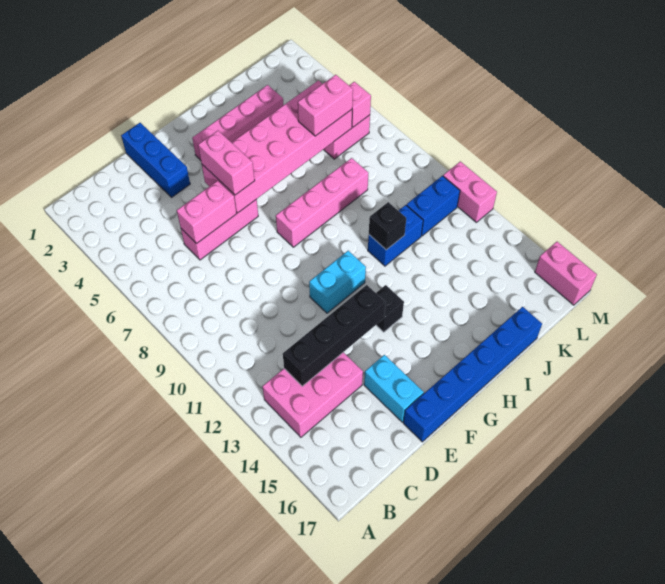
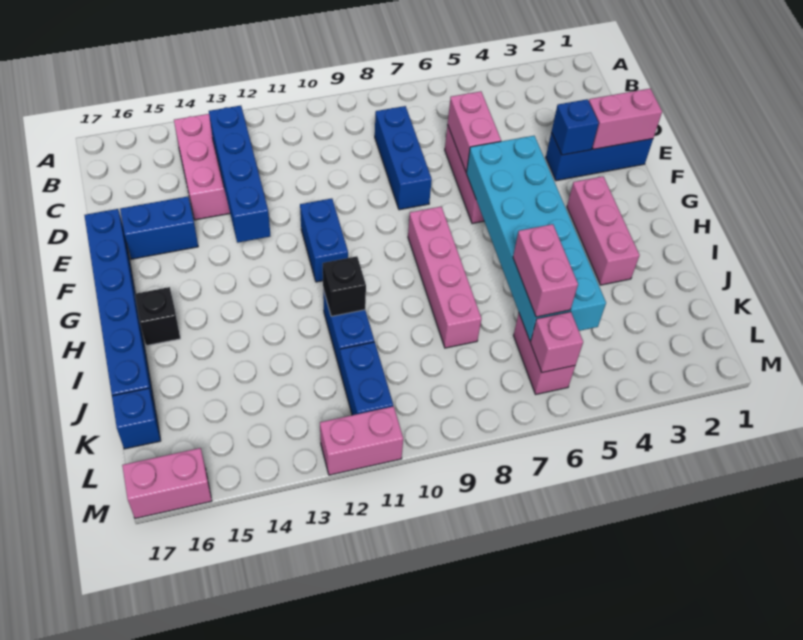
none -> blue 1x3 brick [375,106,432,210]
black 1x4 brick [283,285,386,386] -> blue 1x4 brick [209,106,271,243]
none -> blue 1x1 brick [552,99,599,155]
cyan 1x2 brick [364,355,424,422] -> blue 1x2 brick [120,196,198,259]
pink 2x6 brick [202,81,352,213] -> cyan 2x6 brick [466,136,606,341]
pink 1x2 brick [198,131,255,195] -> pink 1x2 brick moved to [589,89,662,149]
cyan 1x2 brick [309,251,366,313] -> blue 1x2 brick [300,198,348,282]
pink 1x4 brick [192,85,283,160] -> pink 1x3 brick [567,177,639,285]
black 1x1 brick [376,285,404,332] -> black 1x1 brick moved to [135,287,180,346]
none -> blue 1x1 brick [112,388,161,449]

